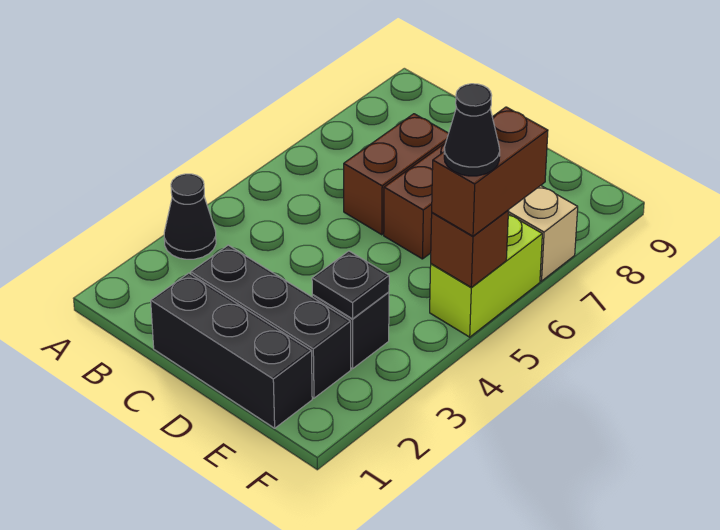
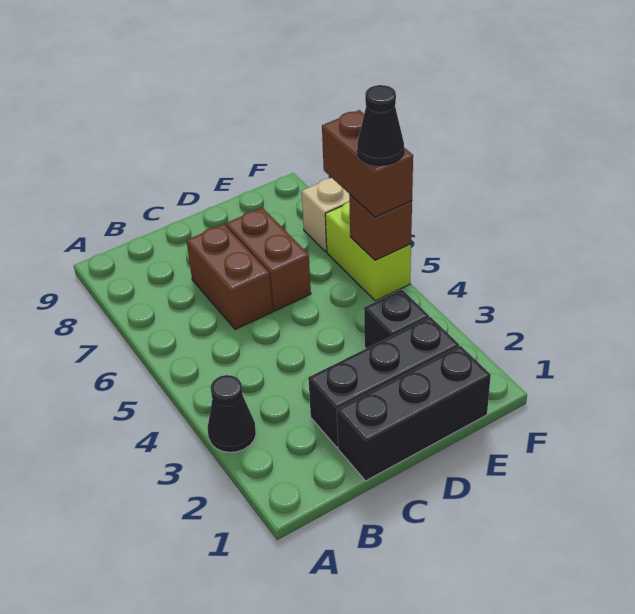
black 1x1 plate [312,251,389,319] -> none

